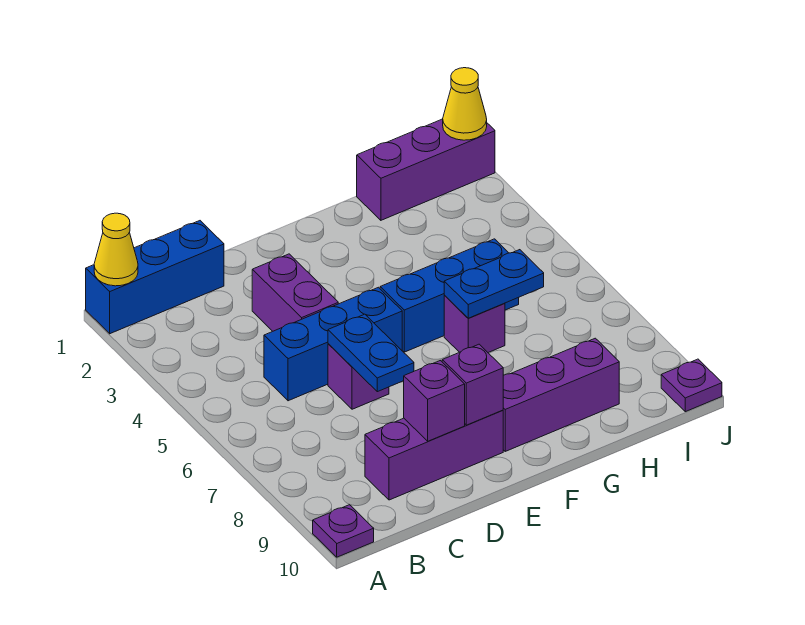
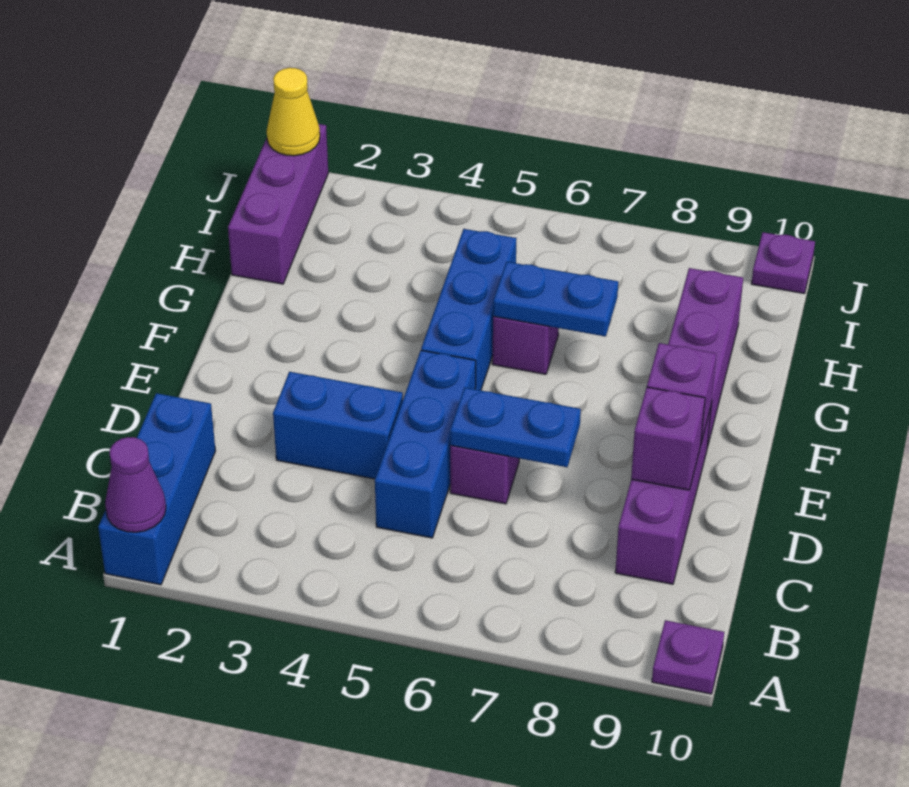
yellow 1x1 cone [94,213,138,286] -> purple 1x1 cone [105,437,166,532]
purple 1x2 brick [252,254,338,331] -> blue 1x2 brick [273,372,403,479]
blue 1x2 plate [444,250,544,318] -> blue 1x2 plate turned to [493,262,618,337]

